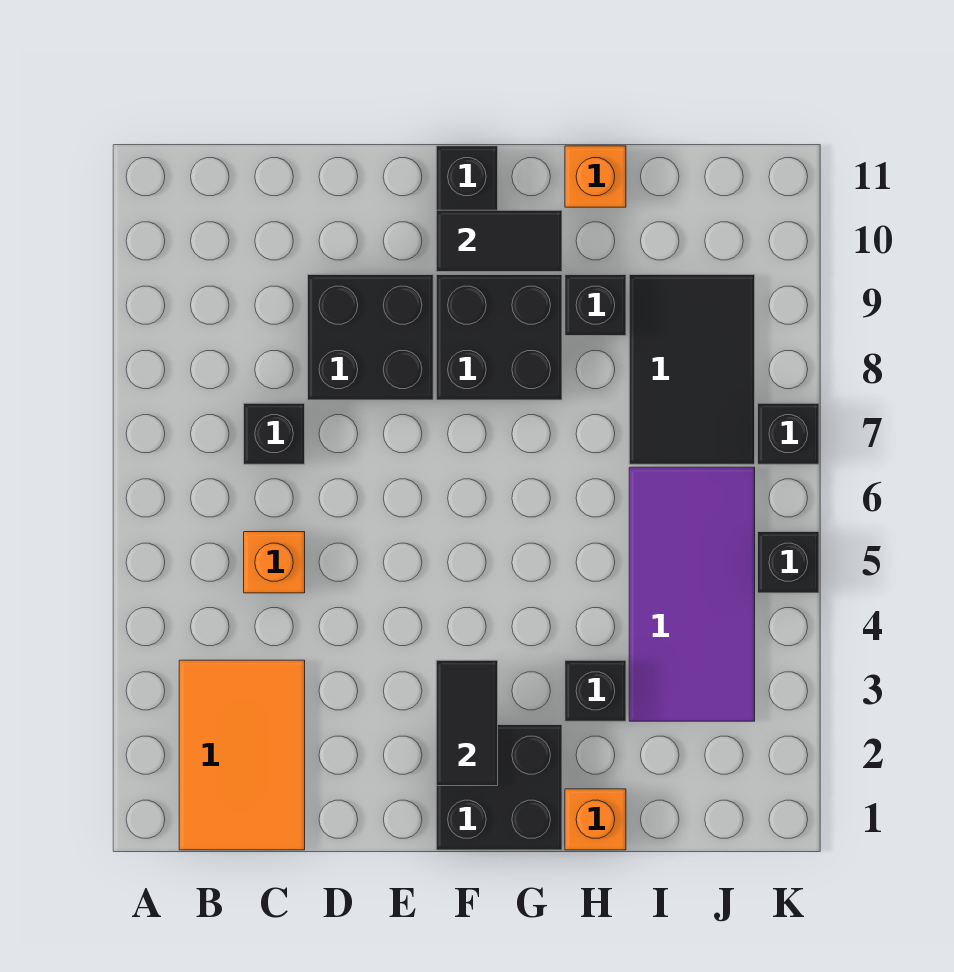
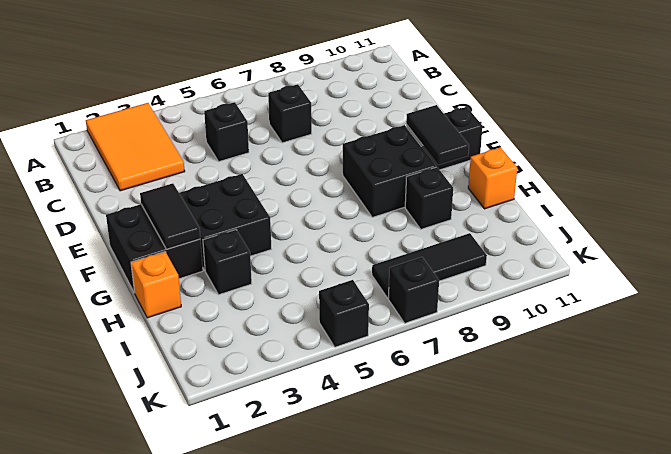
orange 2x3 tile [179,660,305,850] -> orange 2x3 tile turned to [86,103,185,191]
orange 1x1 brick [244,532,305,593] -> black 1x1 brick [204,102,249,162]
black 2x2 brick [308,275,433,400] -> black 2x2 brick moved to [179,174,271,270]
black 1x2 tile [436,660,498,786] -> black 1x2 tile turned to [140,183,200,249]
purple 2x4 tile [629,467,755,721] -> none
black 2x3 tile [629,275,755,464] -> black 1x3 tile [372,233,487,298]

